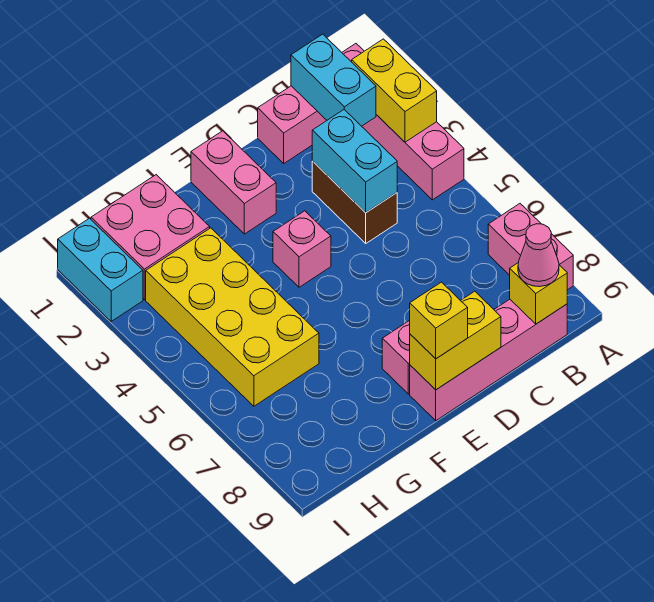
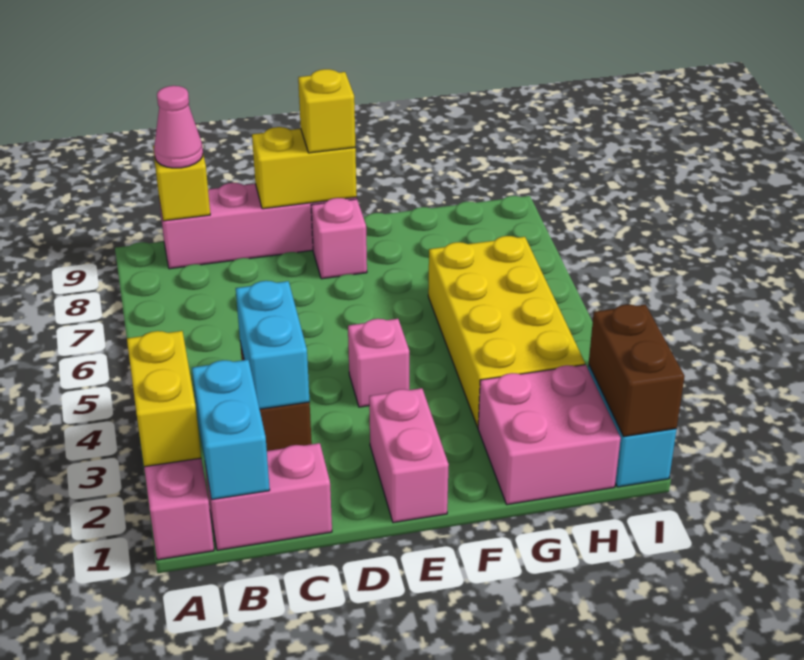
pink 1x2 brick [488,204,573,290] -> none
none -> brown 1x2 brick [589,304,685,437]

